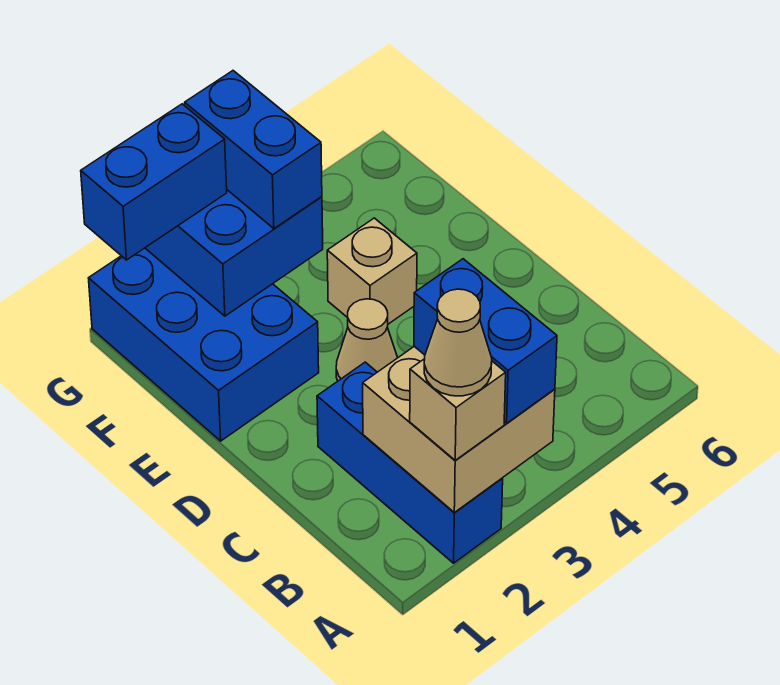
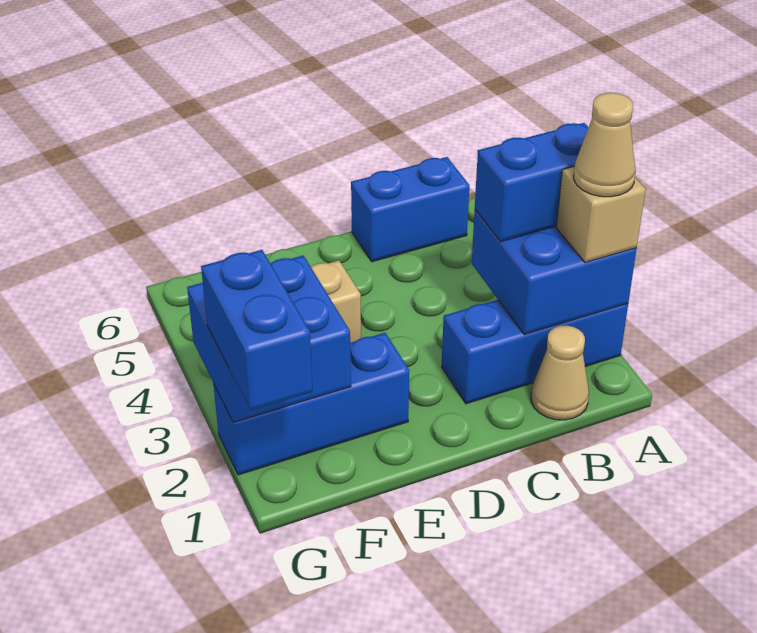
tan 2x2 brick [363,347,555,512] -> blue 2x2 brick [472,210,637,335]
tan 1x1 cone [336,299,398,381] -> tan 1x1 cone moved to [531,325,589,420]
blue 2x3 brick [89,248,319,441] -> blue 1x3 brick [213,333,409,475]
blue 1x2 brick [185,71,322,229] -> blue 1x2 brick moved to [351,157,469,262]

